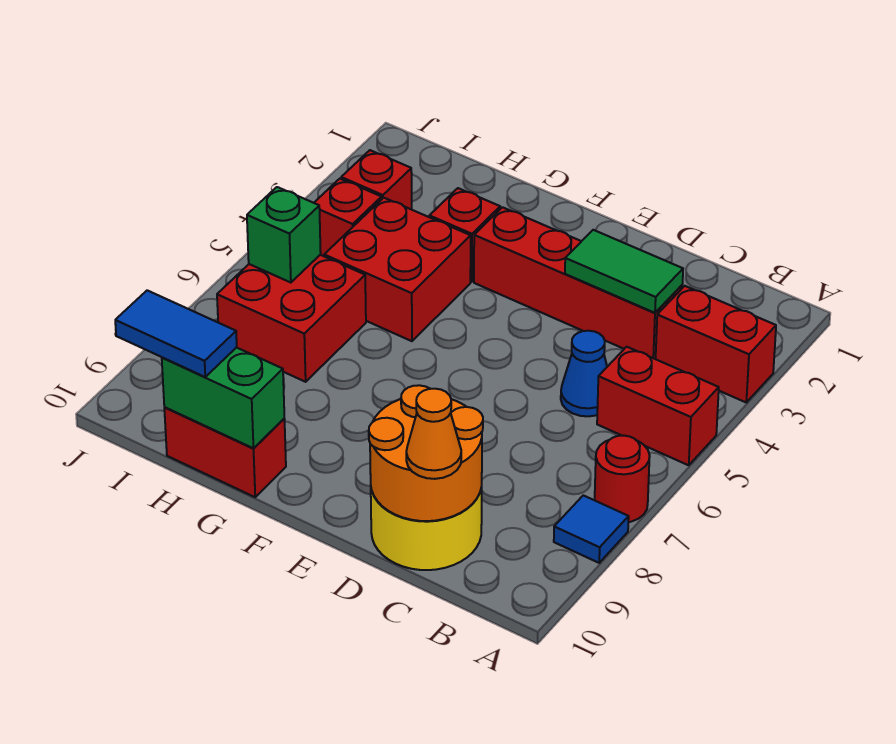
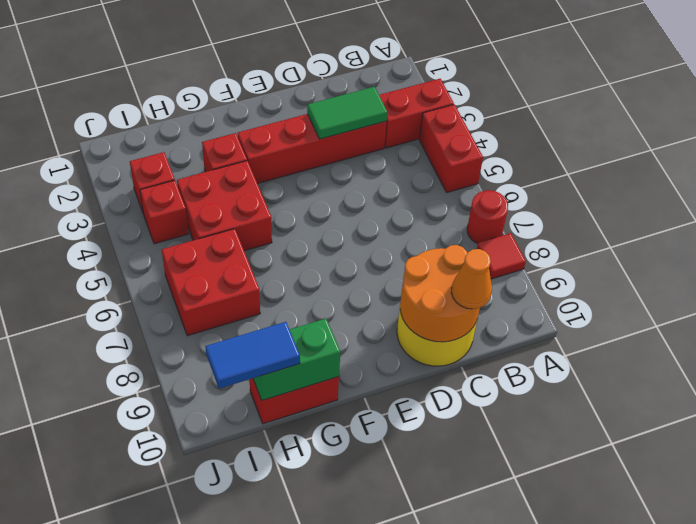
red 1x2 brick [597,347,719,465] -> red 1x2 brick turned to [419,104,483,192]
blue 1x1 tile [554,495,629,563] -> red 1x1 tile [477,233,526,279]
blue 1x1 cone [561,331,607,416] -> none
green 1x1 brick [247,187,321,283] -> none

